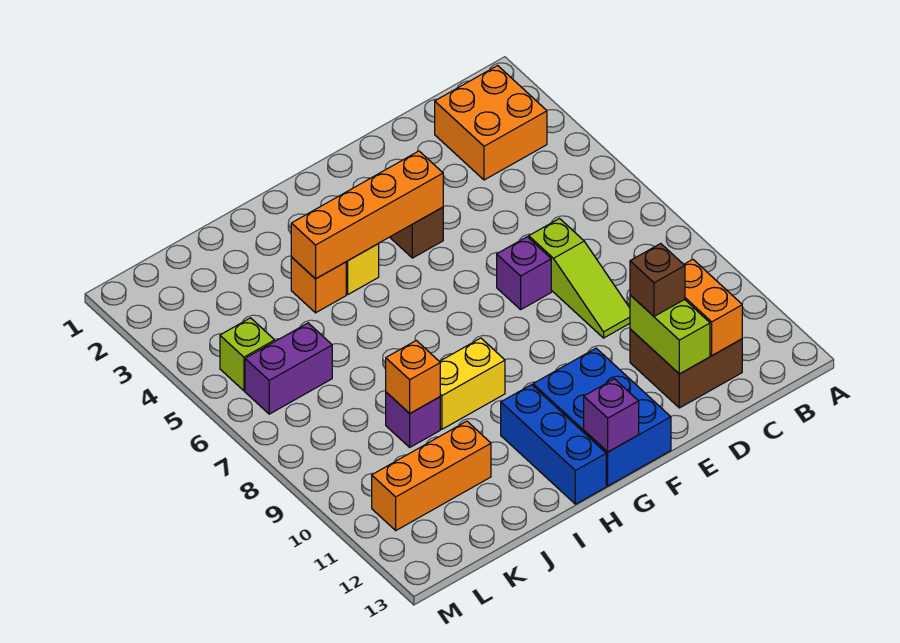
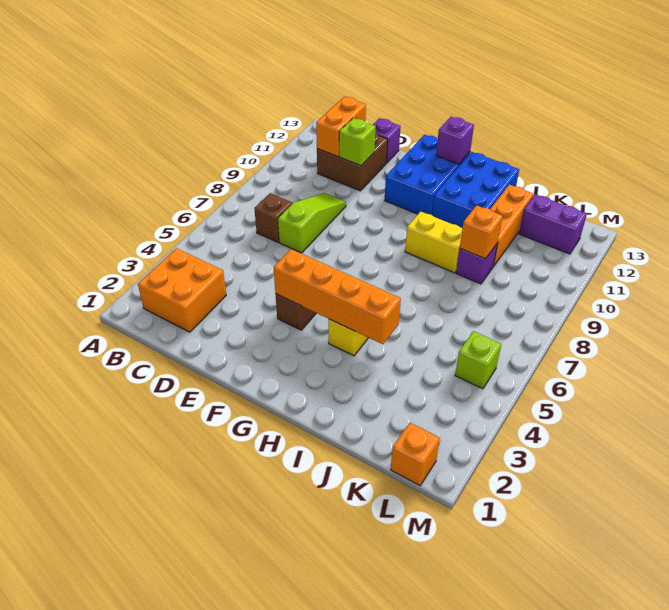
lime 1x2 brick [630,295,710,374] -> lime 1x1 brick [339,118,375,166]
brown 1x1 brick [630,244,685,316] -> brown 1x1 brick moved to [254,193,292,242]
purple 1x1 brick [497,237,551,310] -> purple 1x1 brick moved to [373,118,401,163]
blue 1x3 brick [501,385,606,504] -> blue 2x3 brick [432,152,519,228]
orange 1x1 brick [291,257,346,313] -> orange 1x1 brick moved to [391,423,440,486]
orange 1x3 brick [372,421,491,530] -> orange 1x3 brick turned to [490,184,534,266]
purple 1x2 brick [245,323,332,414] -> purple 1x2 brick moved to [519,194,587,254]

